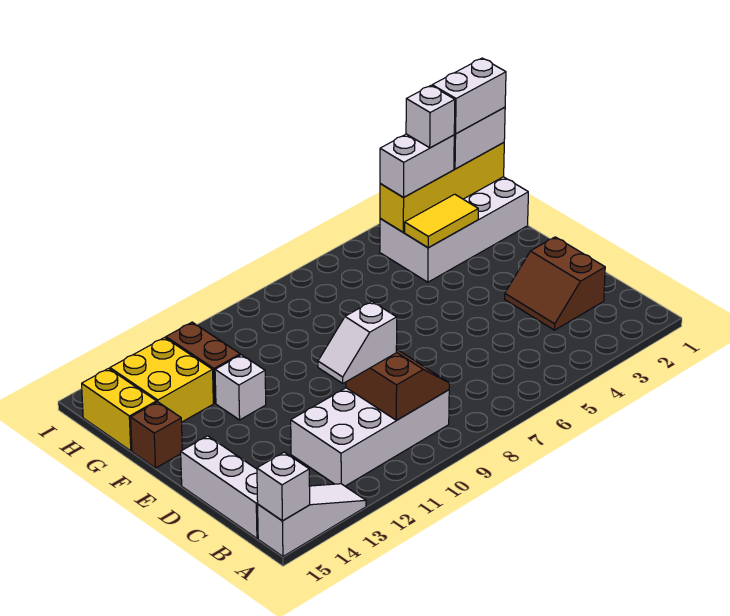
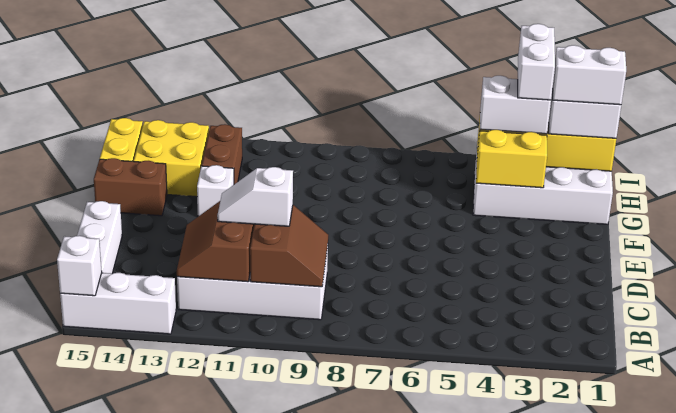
white 1x3 slope [258,484,366,556] -> white 1x3 brick [60,273,176,334]
brown 2x2 slope [505,237,605,330] -> brown 2x2 slope moved to [177,201,254,282]
brown 1x1 brick [131,402,182,468] -> brown 1x2 brick [94,158,167,216]
yellow 1x2 tile [405,194,478,248] -> yellow 1x2 brick [476,130,547,188]
white 1x1 brick [406,86,455,148] -> white 1x2 brick [518,24,555,100]

